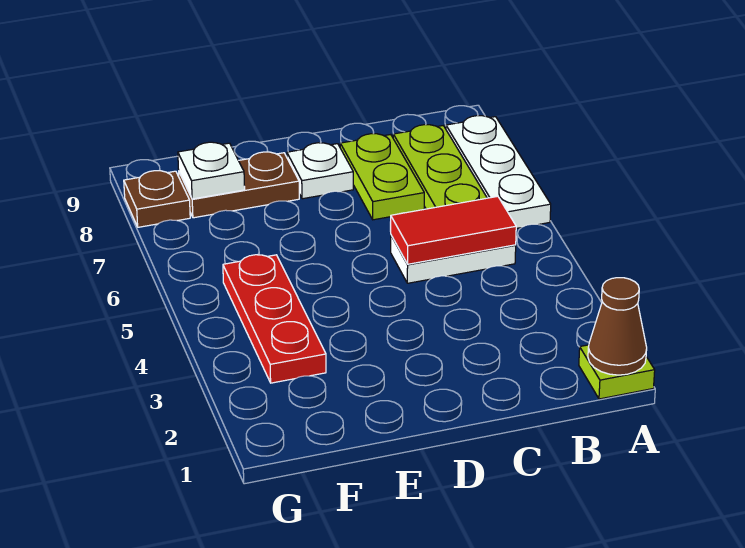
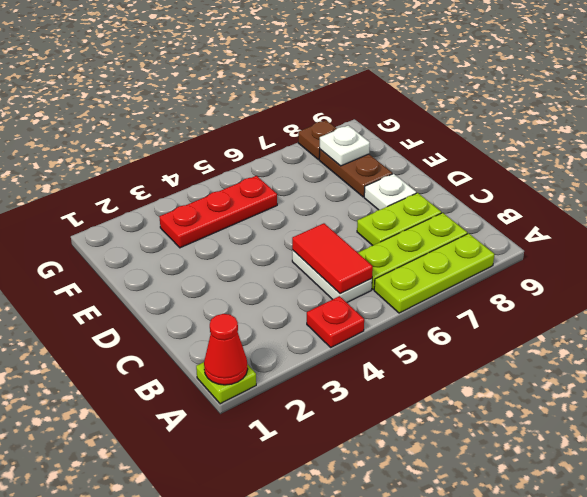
brown 1x1 cone [588,278,647,375] -> red 1x1 cone [204,314,248,385]
none -> red 1x1 plate [307,296,364,347]
white 1x3 plate [446,116,551,228] -> lime 1x3 plate [374,233,494,313]

